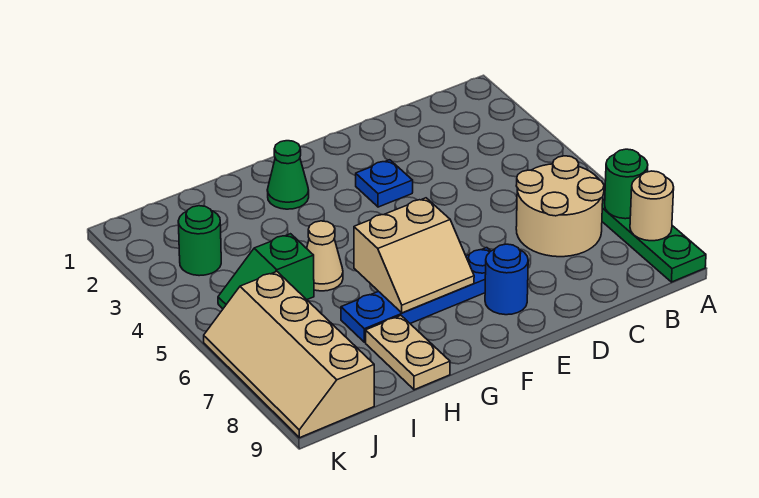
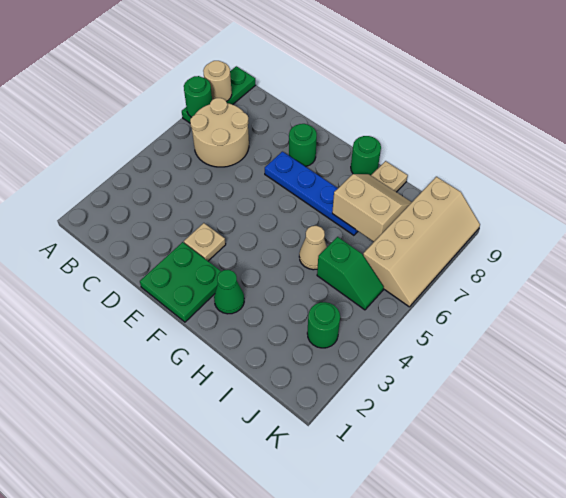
none -> green 2x2 plate [140,242,221,322]
blue 1x1 plate [356,160,413,207] -> tan 1x1 plate [184,223,226,261]
blue 1x1 round brick [485,244,528,315] -> green 1x1 round brick [289,124,317,167]
tan 2x2 slope [354,198,474,313] -> tan 2x2 slope moved to [332,174,412,242]
none -> green 1x1 round brick [351,136,381,175]

